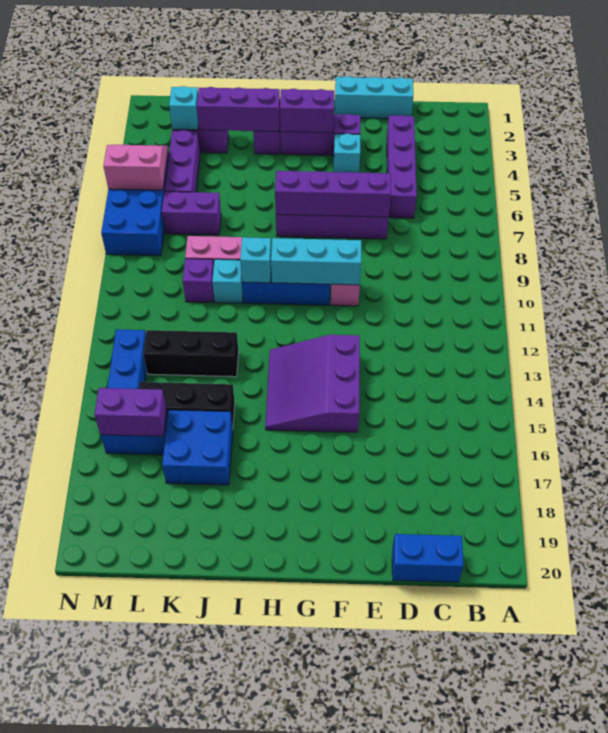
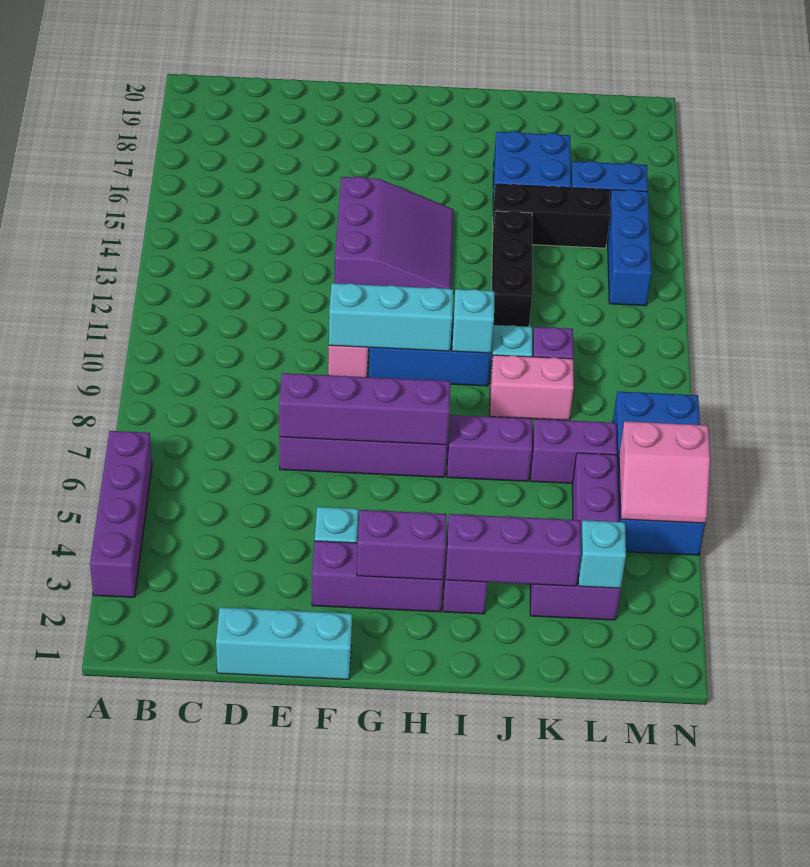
blue 1x2 brick [392,534,463,582] -> none
purple 1x4 brick [387,115,417,218] -> purple 1x4 brick moved to [90,431,152,597]
black 1x3 brick [143,330,239,377] -> black 1x3 brick turned to [492,211,532,327]
purple 1x2 brick [94,388,167,436] -> purple 1x2 brick moved to [447,415,532,481]

